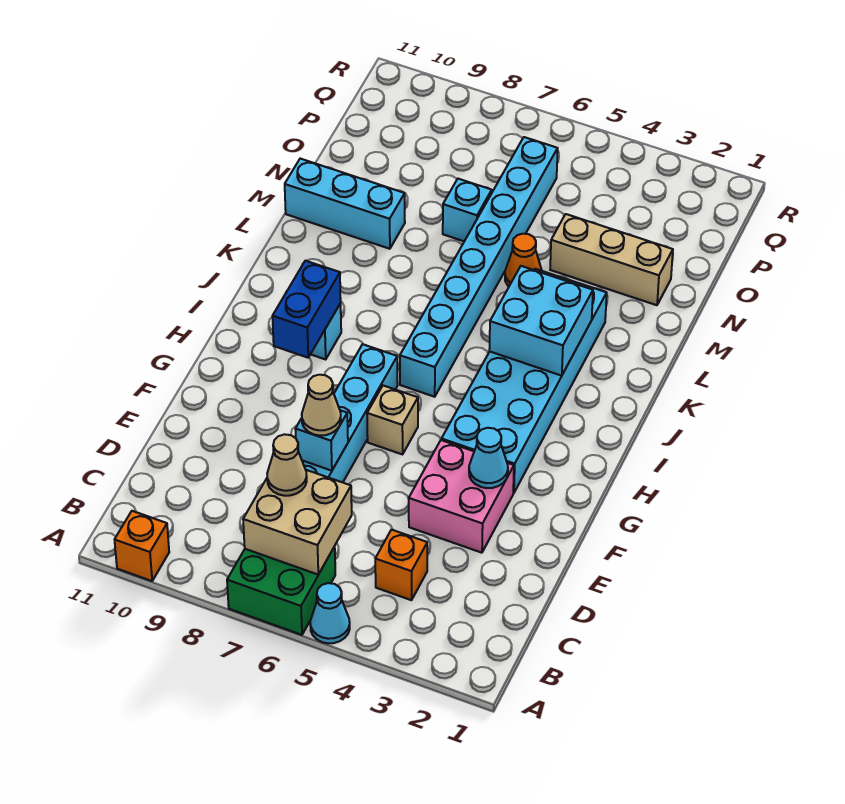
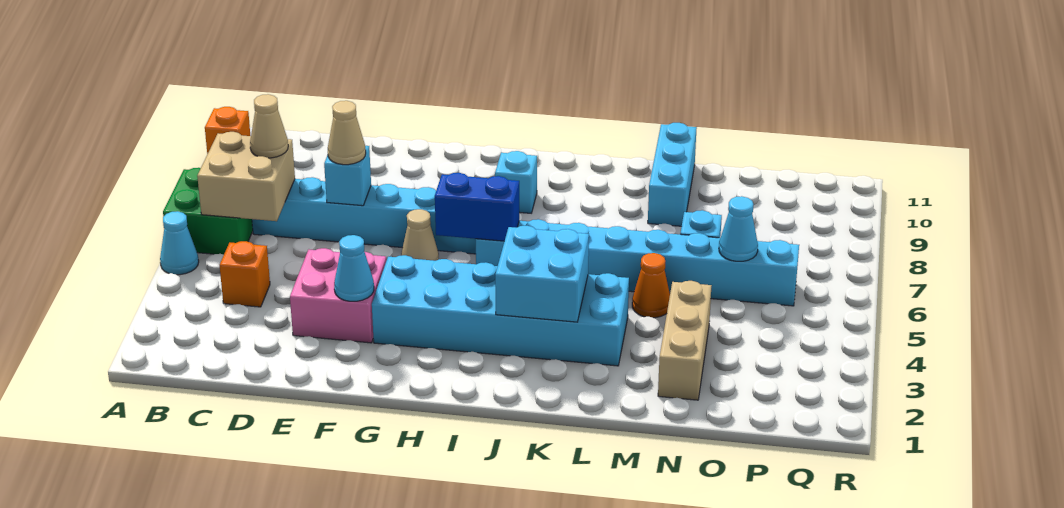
tan 1x1 brick [367,386,418,454] -> tan 1x1 cone [401,209,439,261]
blue 1x2 brick [272,261,341,358] -> blue 1x2 brick moved to [435,173,519,241]
none -> cyan 1x1 cone [719,196,758,261]

